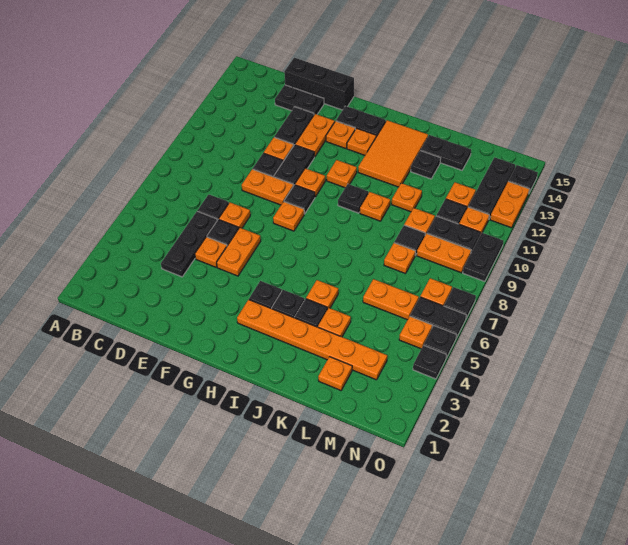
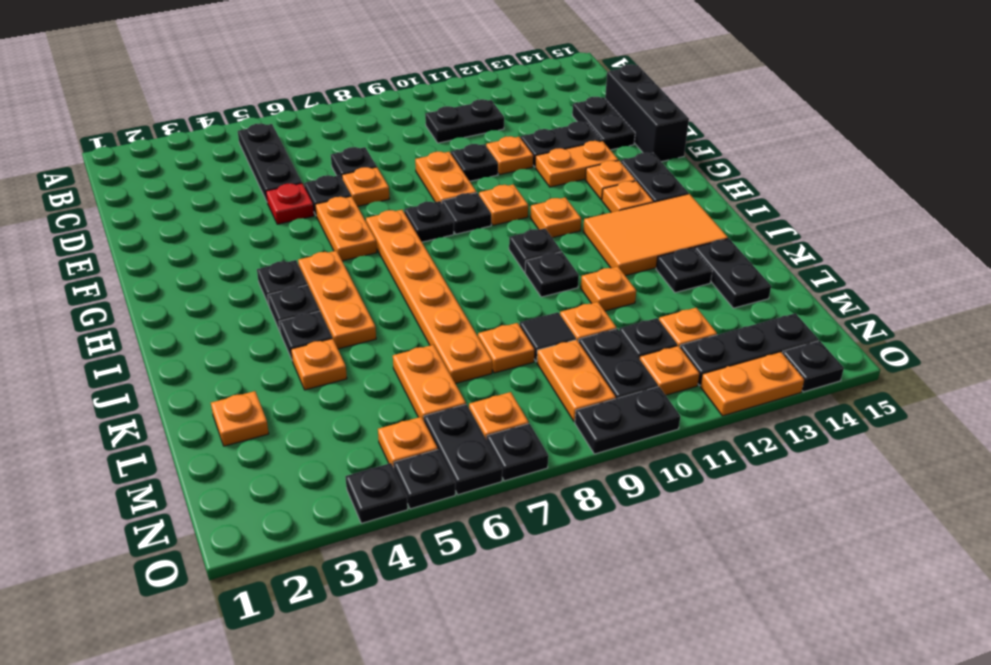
black 1x3 plate [161,211,217,277] -> black 1x3 plate turned to [238,123,302,201]
orange 1x1 plate [195,237,227,267] -> red 1x1 plate [266,183,314,224]
orange 1x2 plate [217,228,261,276] -> orange 1x2 plate turned to [315,196,377,261]
black 1x2 plate [274,145,314,186] -> black 1x2 plate moved to [425,99,504,143]
orange 1x1 plate [273,202,304,231] -> black 1x1 plate [404,201,454,242]
orange 1x6 plate [237,300,387,380] -> orange 1x6 plate moved to [366,210,492,384]
orange 1x1 plate [306,280,338,309] -> orange 1x3 plate [298,251,376,349]
orange 1x1 plate [360,192,390,221] -> black 1x1 plate [525,252,579,297]

